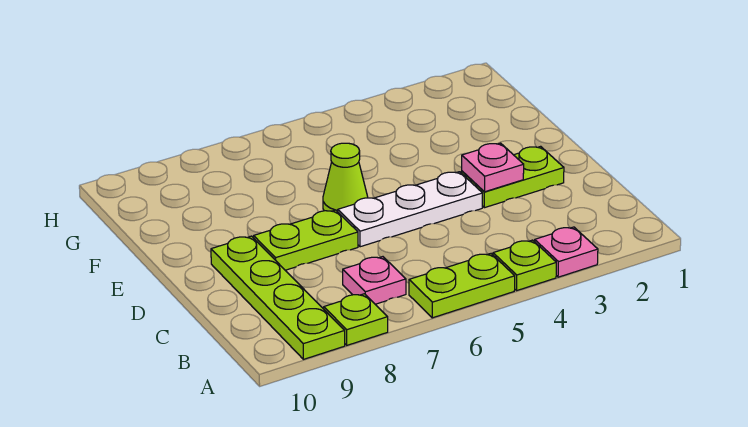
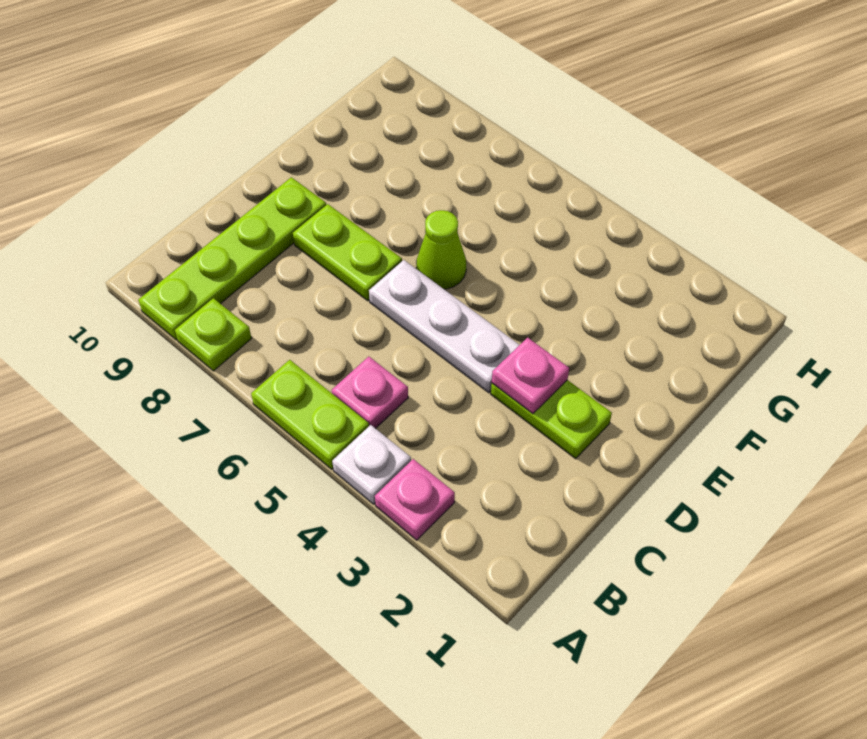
lime 1x1 plate [493,240,556,291] -> white 1x1 plate [332,425,411,504]
pink 1x1 plate [343,257,406,304] -> pink 1x1 plate moved to [332,356,408,429]

